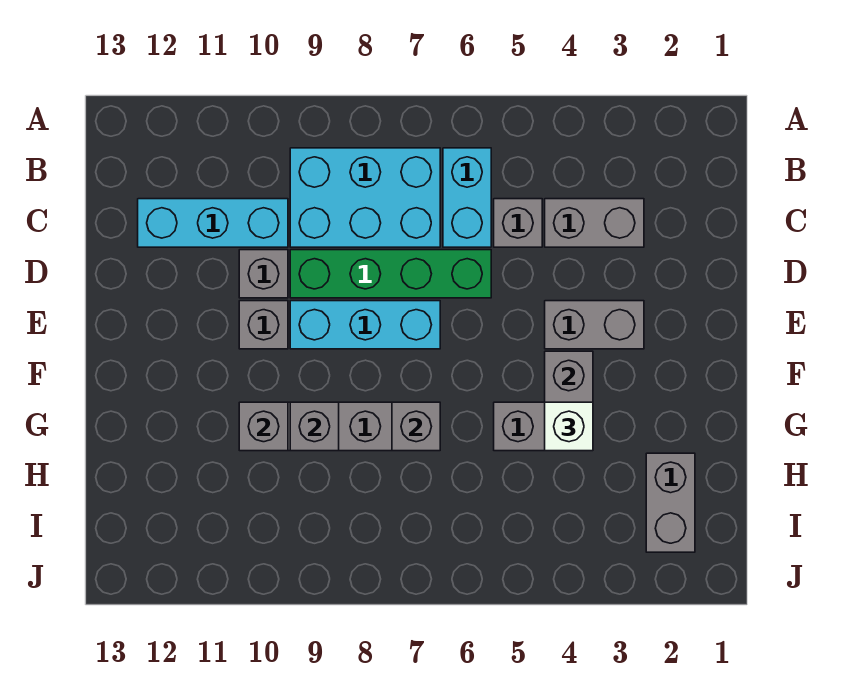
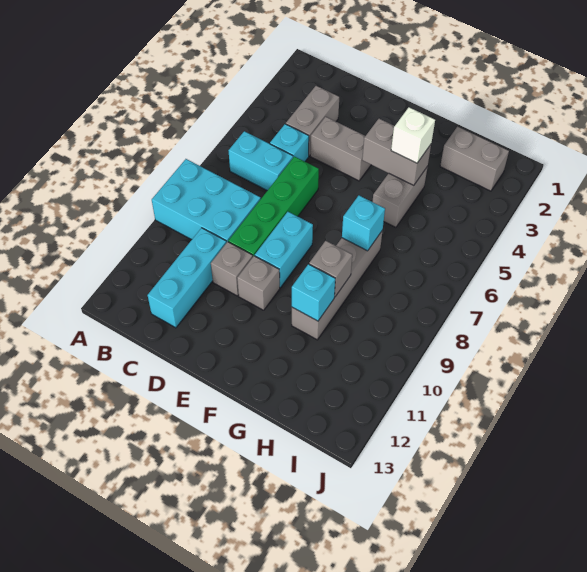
cyan 2x3 brick [290,148,440,247] -> cyan 2x3 brick turned to [152,159,261,243]
grey 1x1 brick [494,199,542,247] -> cyan 1x1 brick [270,124,309,161]
grey 1x2 brick [545,301,644,349] -> grey 1x2 brick turned to [310,117,371,181]
cyan 1x3 brick [290,301,440,349] -> cyan 1x2 brick [255,212,313,287]
grey 1x1 brick [392,402,440,451] -> cyan 1x1 brick [342,195,385,251]
grey 1x1 brick [239,402,288,451] -> cyan 1x1 brick [292,264,335,321]

